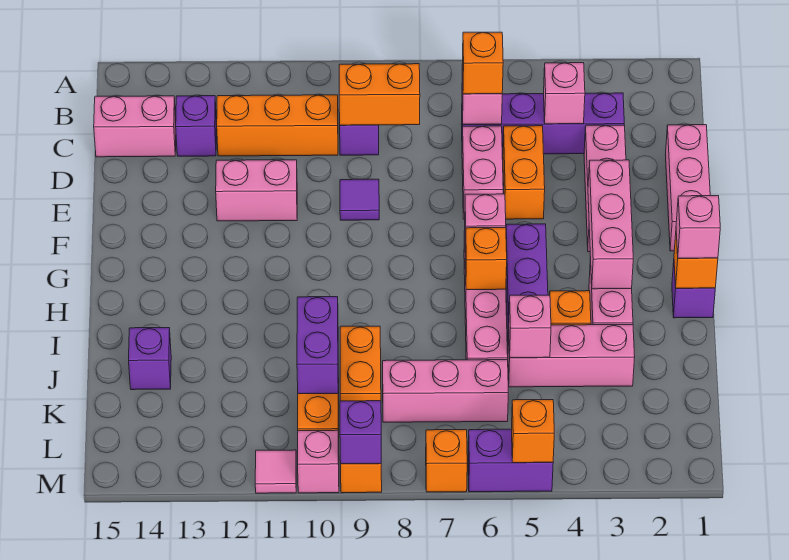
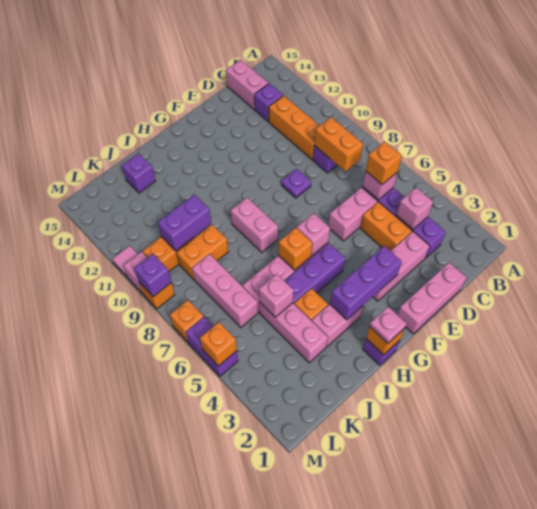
orange 1x2 brick [503,126,545,219] -> orange 1x2 brick turned to [360,202,412,251]
purple 1x1 tile [340,179,379,220] -> purple 1x1 plate [281,169,311,198]
pink 1x2 brick [216,160,297,221] -> pink 1x2 brick moved to [231,198,278,252]
pink 1x3 brick [588,160,633,289] -> purple 1x3 brick [330,246,402,320]
pink 1x1 brick [676,196,720,258] -> pink 1x1 plate [370,307,407,343]

